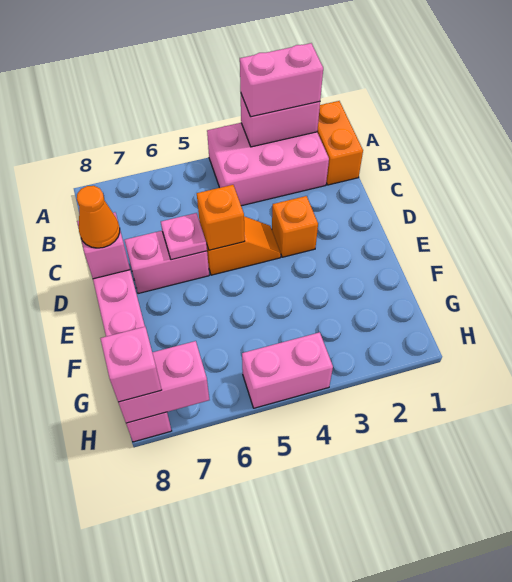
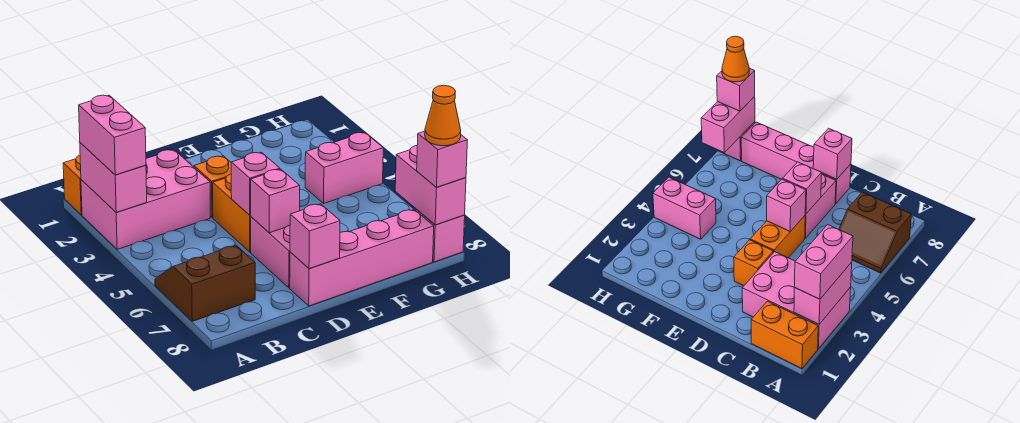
pink 2x3 brick [207,123,329,206] -> pink 2x3 brick turned to [81,150,210,249]
none -> brown 2x2 slope [155,245,255,321]
orange 1x2 slope [206,216,281,275] -> orange 1x2 brick [213,174,251,252]
orange 1x1 brick [197,185,245,250] -> pink 1x1 brick [231,152,280,215]
pink 1x1 plate [161,213,207,260] -> pink 1x1 brick [250,169,300,233]
orange 1x1 cone [77,186,120,248] -> orange 1x1 cone moved to [425,85,461,146]
pink 1x2 brick [242,332,333,408] -> pink 1x2 brick turned to [305,132,383,203]

